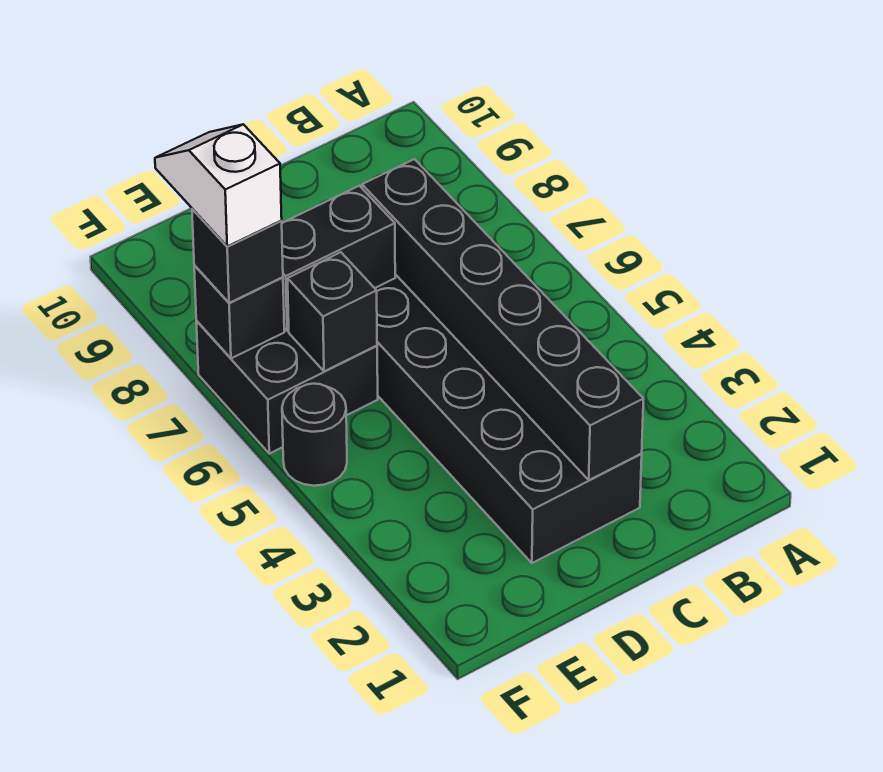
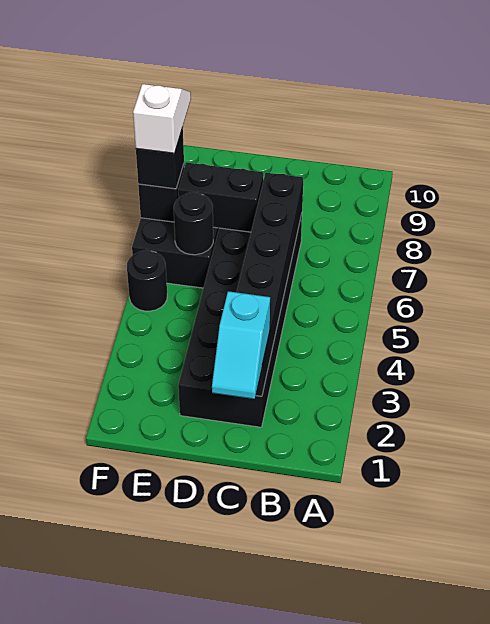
none -> cyan 1x2 slope [212,291,270,399]
black 1x1 brick [288,252,377,371] -> black 1x1 round brick [174,192,213,255]

